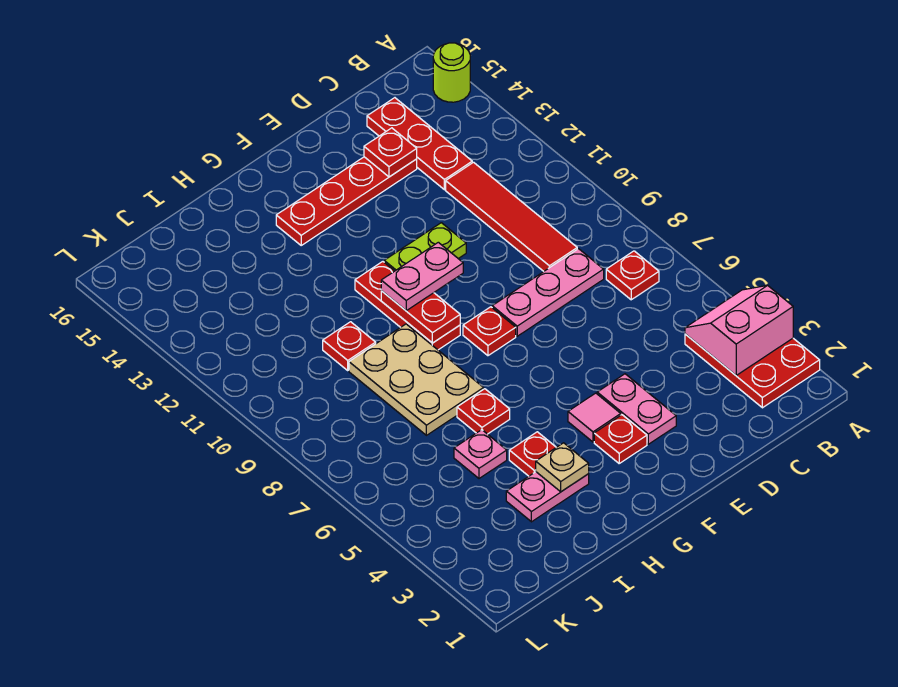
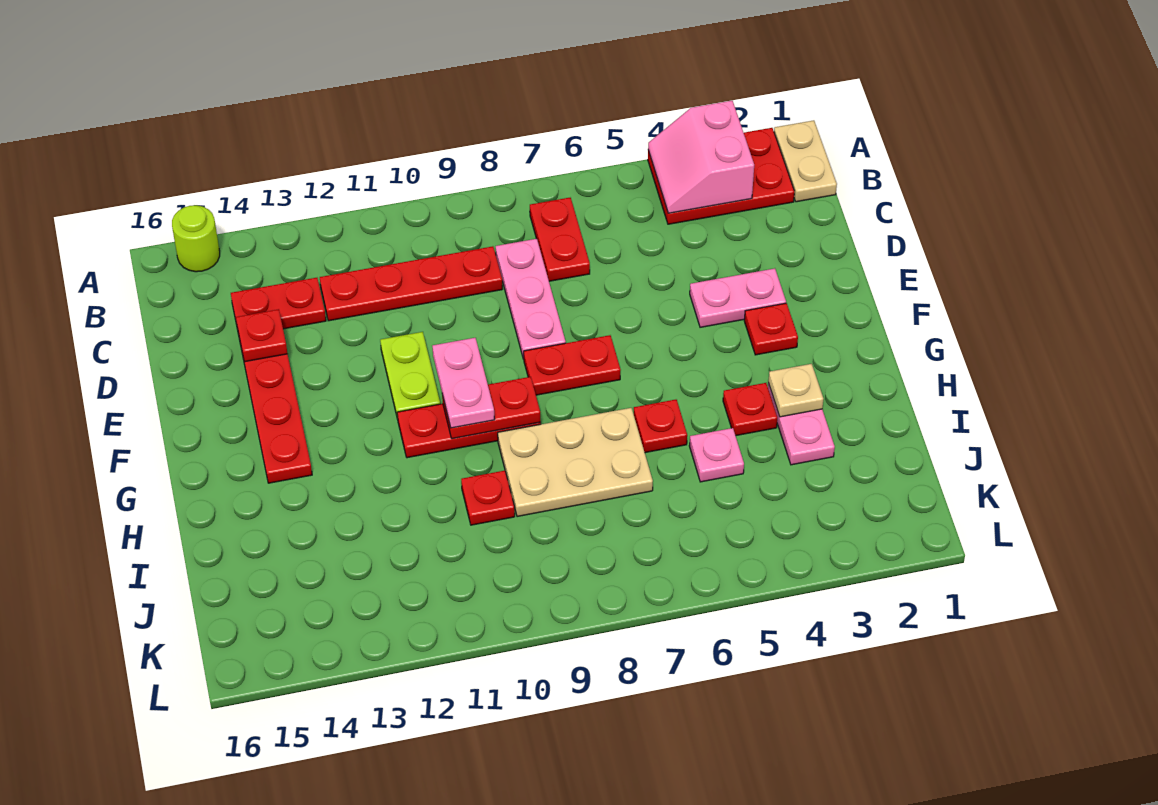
none -> tan 1x2 plate [774,120,837,202]
red 1x1 plate [606,251,659,300] -> red 1x2 plate [530,198,590,281]
red 1x4 tile [446,162,577,271] -> red 1x4 plate [320,246,502,321]
red 1x3 plate [367,98,472,190] -> red 1x2 plate [231,278,326,330]
pink 1x1 tile [568,393,621,442] -> none
red 1x1 plate [463,307,516,356] -> red 1x2 plate [524,335,621,395]

